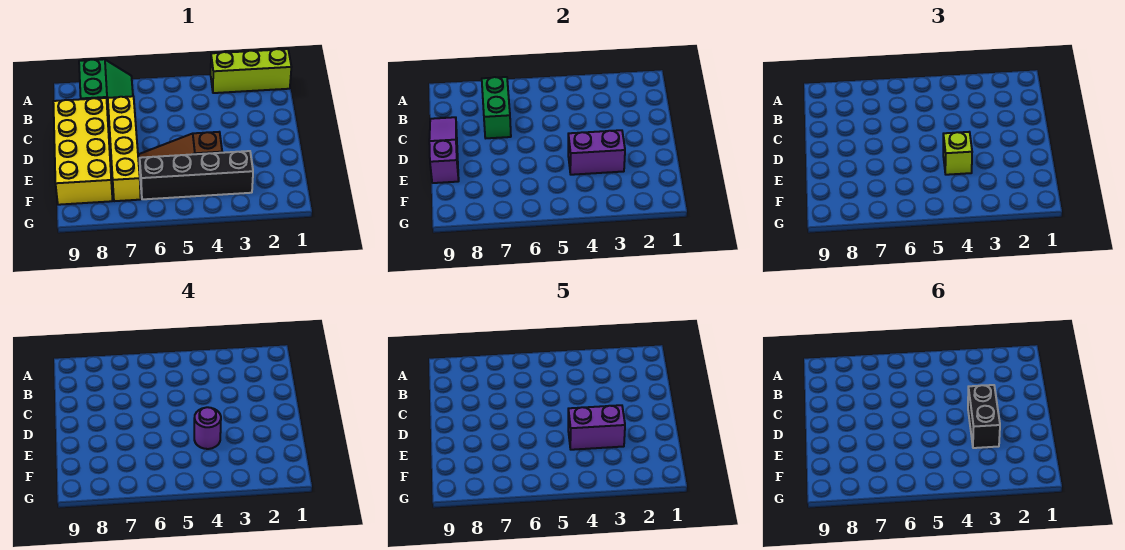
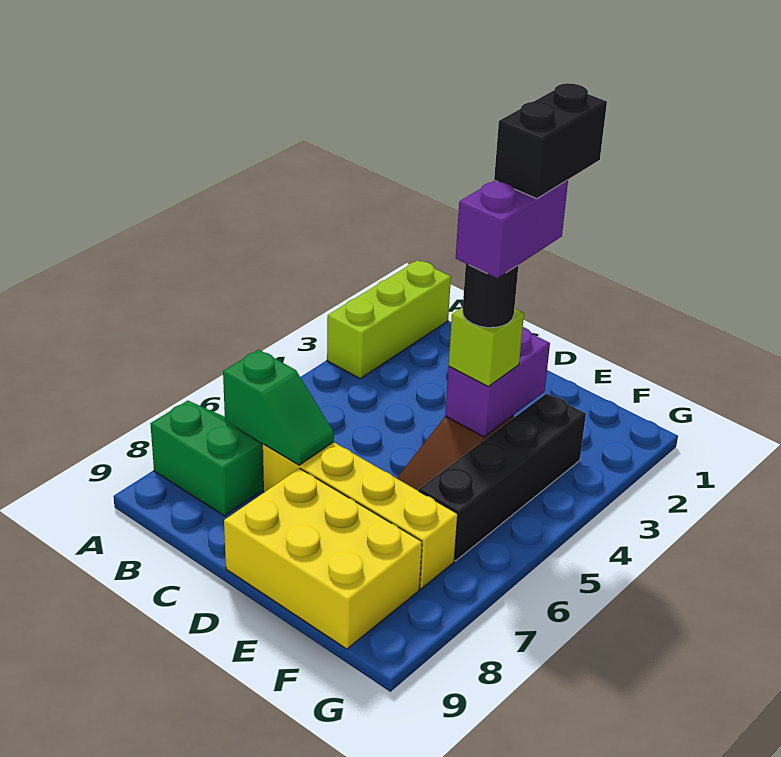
green 1x2 brick [482,77,511,138] -> green 1x2 slope [223,350,334,465]
yellow 2x4 brick [53,98,113,205] -> yellow 2x3 brick [224,468,422,649]
purple 1x3 slope [429,117,459,183] -> none
black 1x2 brick [968,385,1000,448] -> black 1x2 brick turned to [494,83,607,199]
purple 1x1 round brick [194,407,221,449] -> black 1x1 round brick [462,264,518,328]

